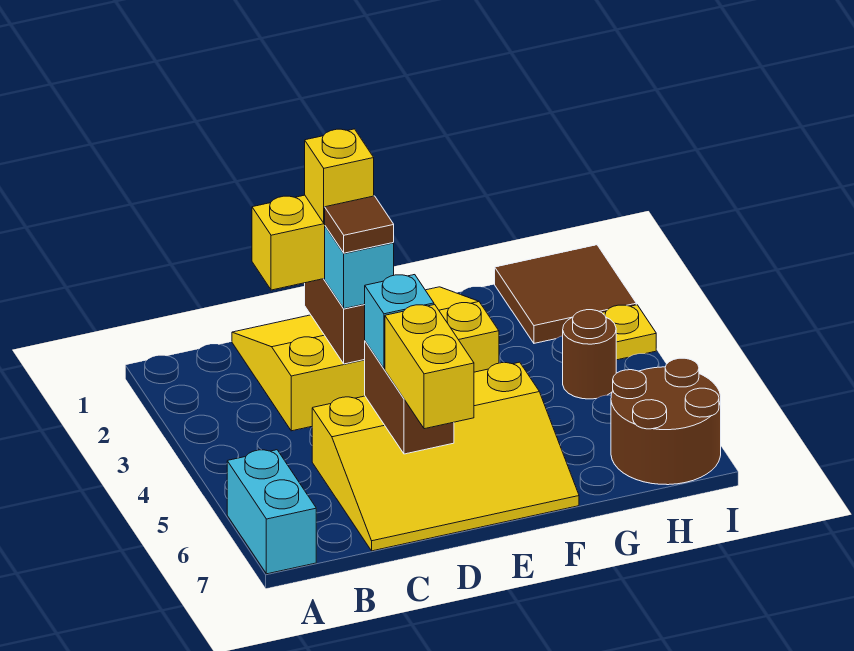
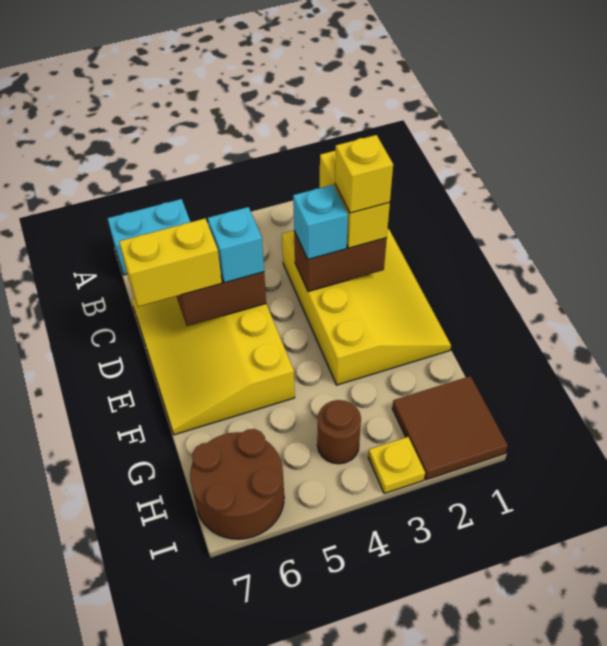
brown 1x1 tile [325,196,394,253] -> none

